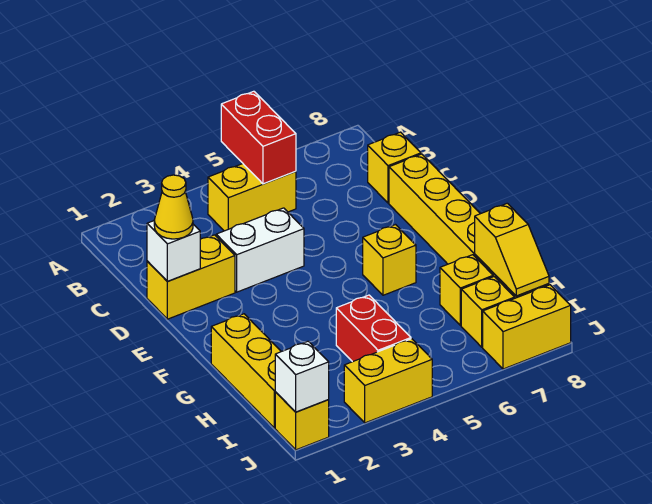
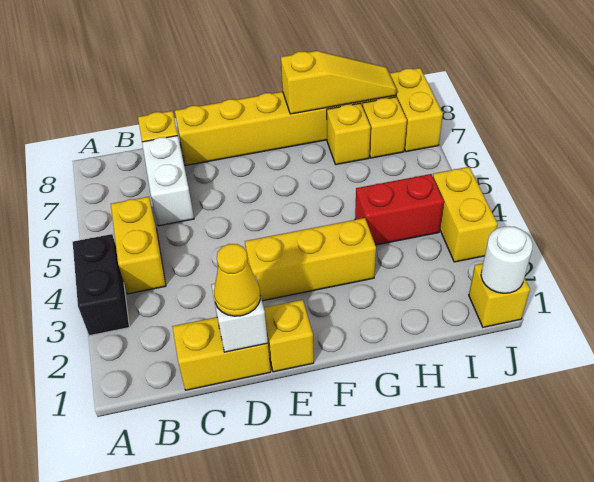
none -> black 1x2 brick [73,234,129,336]
red 1x2 brick [221,91,296,184] -> none
yellow 1x2 brick [147,235,235,319] -> yellow 1x2 brick turned to [172,317,271,390]
white 1x2 brick [216,208,304,292] -> white 1x2 brick moved to [142,136,194,226]
yellow 1x1 brick [363,225,416,295] -> yellow 1x1 brick moved to [264,300,314,372]
yellow 1x3 brick [211,314,281,428] -> yellow 1x3 brick moved to [245,218,376,301]
yellow 1x2 slope [475,203,549,296] -> yellow 1x3 slope [281,51,396,114]
white 1x1 brick [275,341,329,412] -> white 1x1 round brick [481,227,533,293]

